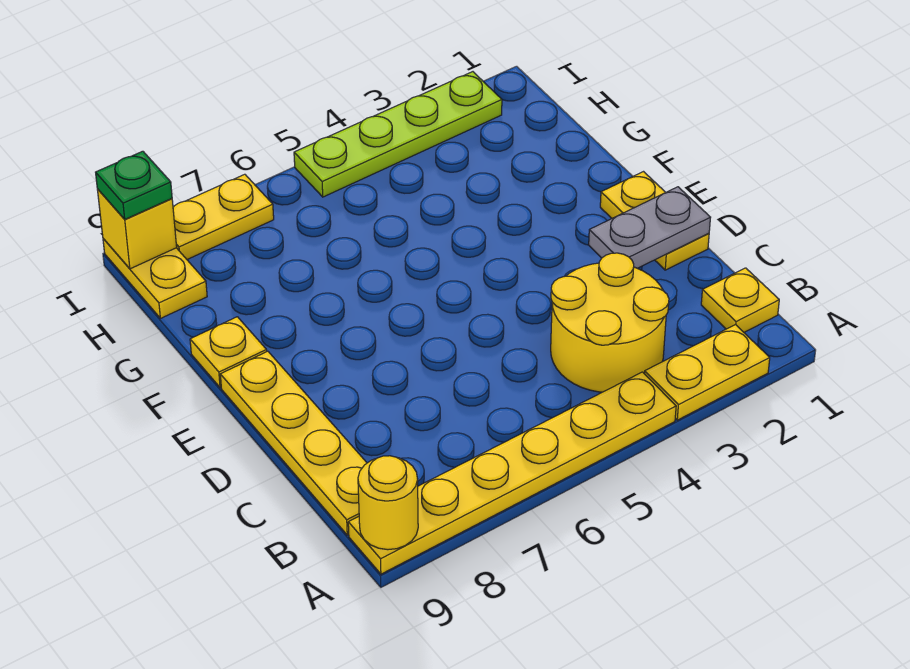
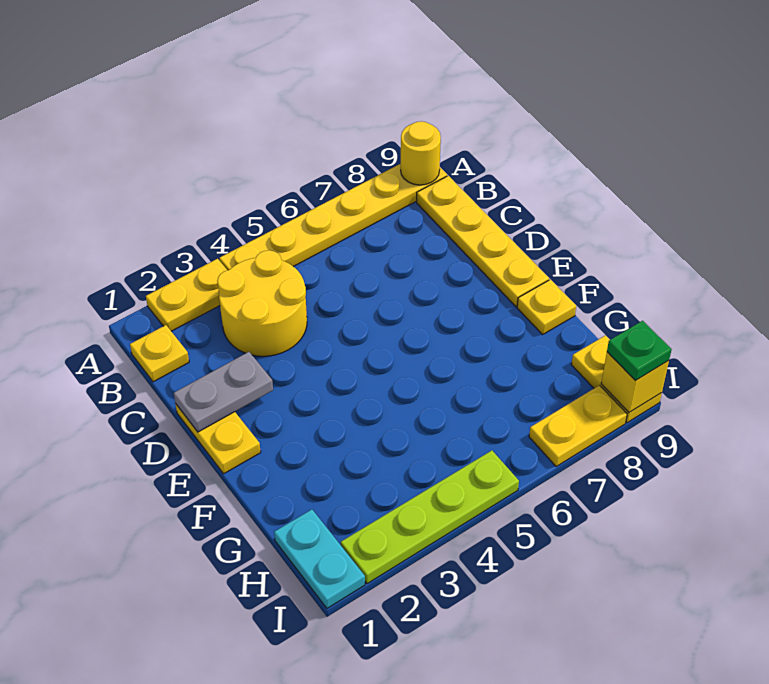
none -> cyan 1x2 plate [274,509,365,608]

